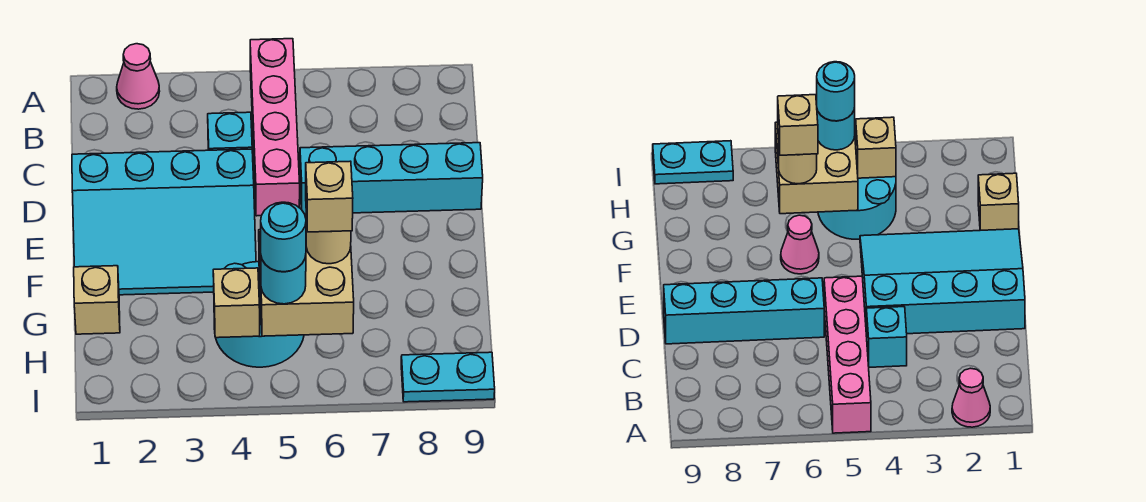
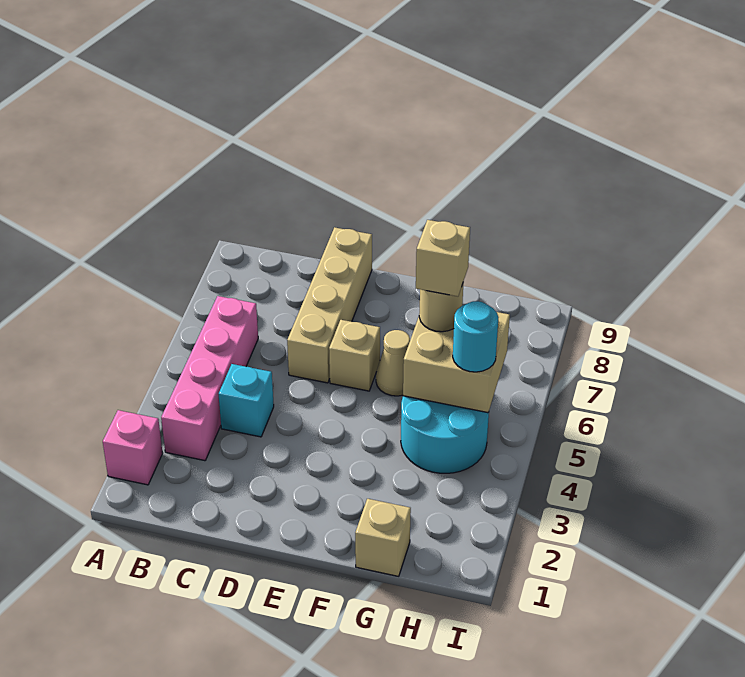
pink 1x1 cone [117,44,160,109] -> pink 1x1 brick [103,410,163,485]
pink 1x4 brick [250,39,300,216] -> pink 1x4 brick turned to [161,296,258,461]
cyan 3x4 slope [72,149,256,295] -> none
cyan 1x4 brick [300,143,483,214] -> tan 1x4 brick [287,227,372,383]
pink 1x1 cone [781,215,819,274] -> tan 1x1 cone [376,330,410,396]
tan 1x1 brick [213,268,260,338] -> tan 1x1 brick moved to [329,320,380,391]
cyan 1x1 round brick [261,202,306,272] -> none
cyan 1x2 plate [401,352,495,402] -> none

